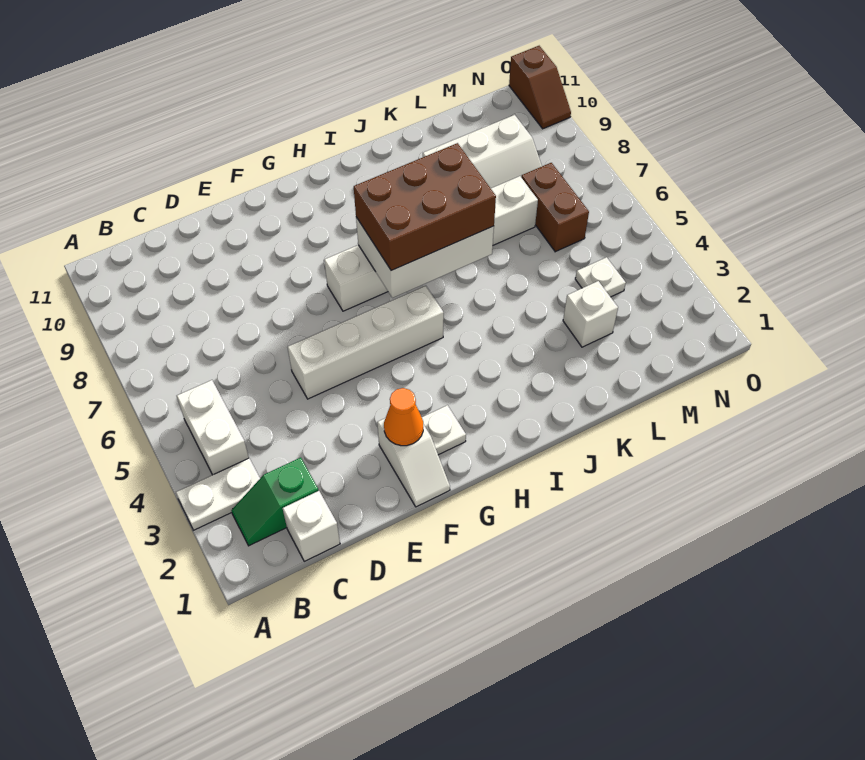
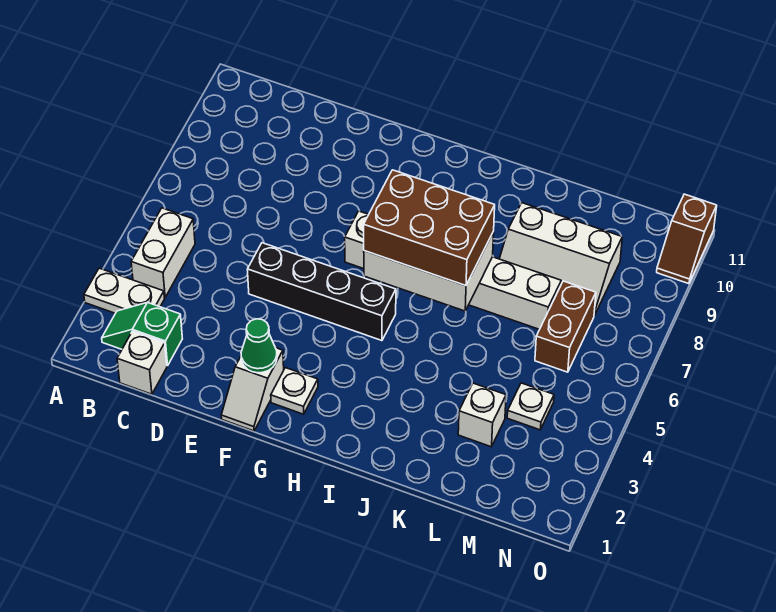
white 1x4 brick [287,286,444,399] -> black 1x4 brick [247,243,396,341]
orange 1x1 cone [384,388,423,446] -> green 1x1 cone [241,319,277,373]

